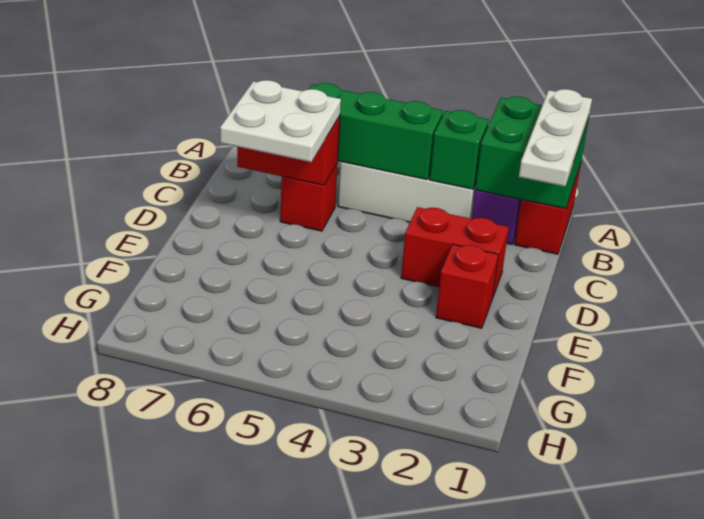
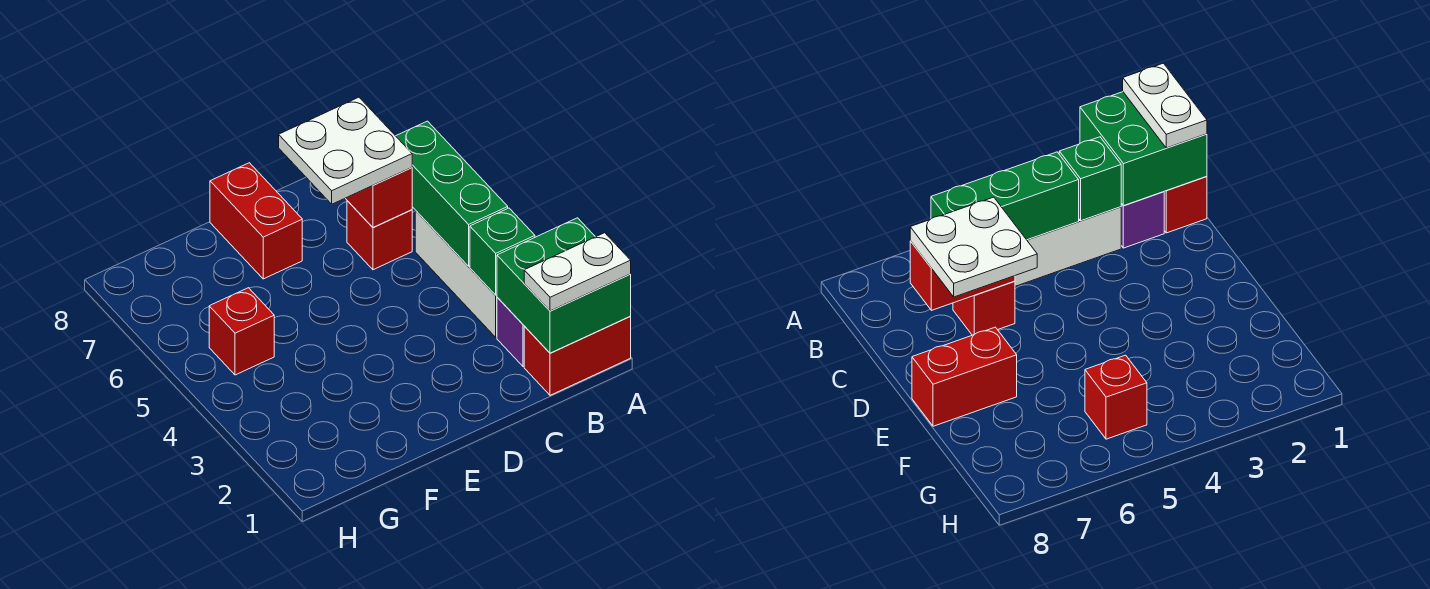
white 1x3 plate [519,89,592,187] -> white 1x2 plate [524,233,631,311]
red 1x2 brick [401,207,509,299] -> red 1x2 brick moved to [210,163,302,279]
red 1x1 brick [436,244,498,328] -> red 1x1 brick moved to [209,288,274,375]

